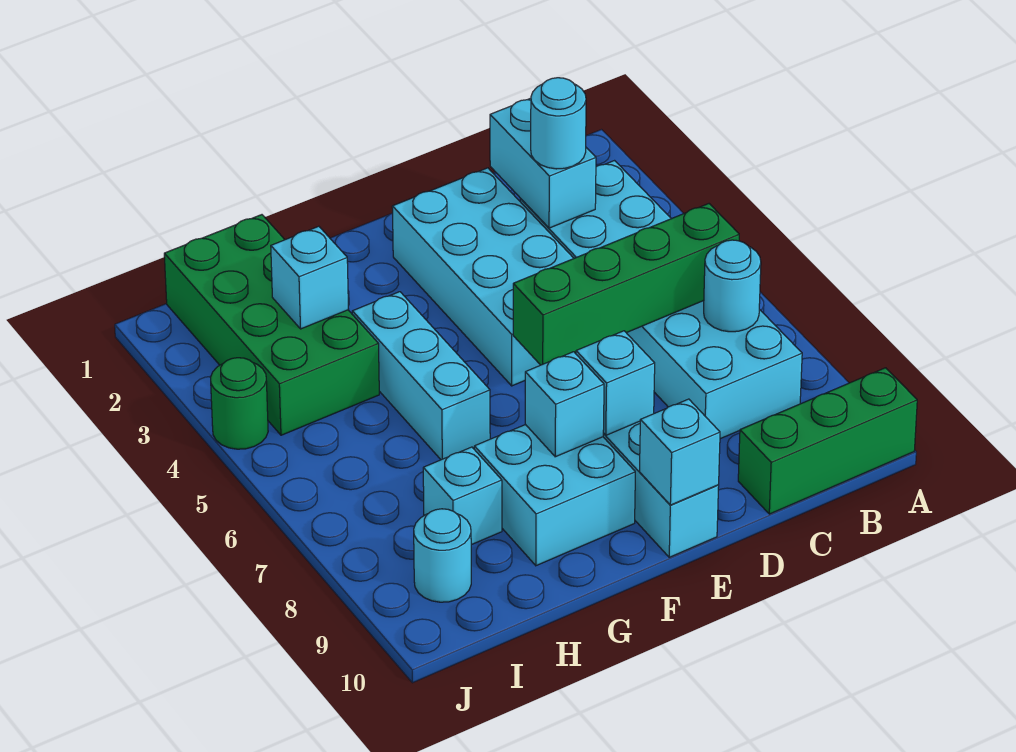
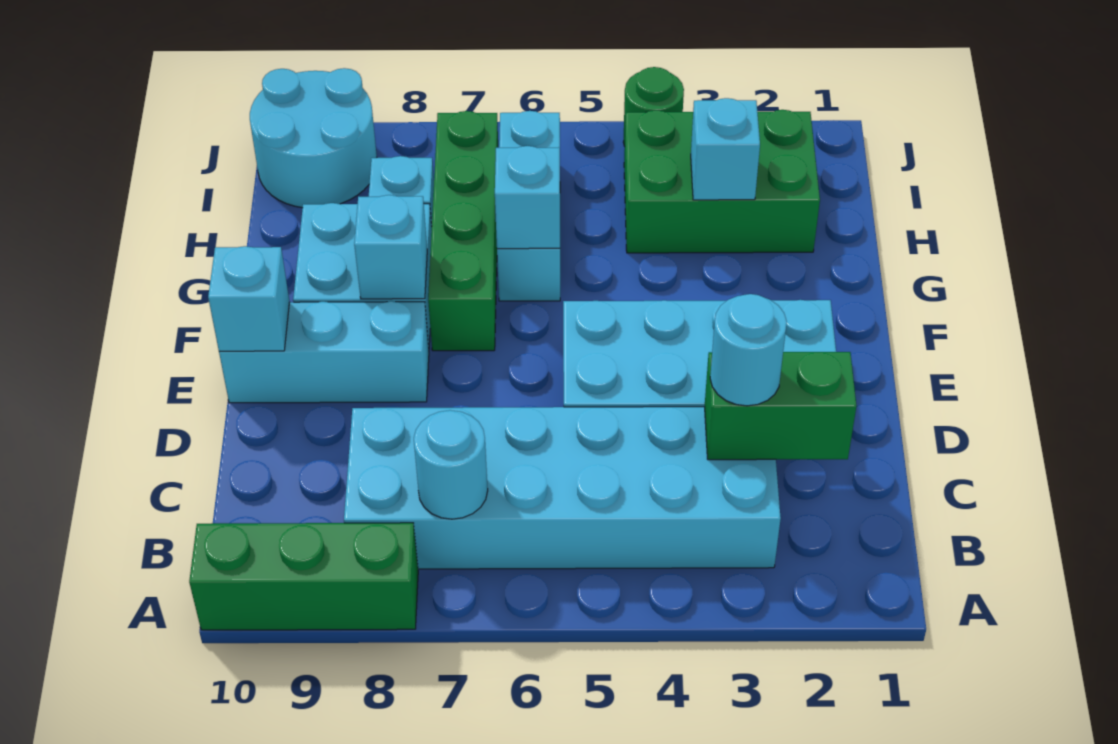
green 1x3 brick [738,368,917,514] -> green 1x3 brick turned to [189,523,418,630]
green 1x4 brick [513,204,739,365] -> green 1x4 brick moved to [428,111,498,351]
cyan 1x2 brick [490,98,596,228] -> green 1x2 brick [705,352,856,460]
cyan 1x1 brick [576,331,655,435] -> cyan 1x1 brick moved to [495,146,560,249]
cyan 1x3 brick [352,292,490,460] -> cyan 1x3 brick turned to [497,111,560,301]
green 2x4 brick [164,215,379,435] -> green 2x3 brick [624,110,820,253]
cyan 1x1 round brick [414,509,471,602] -> cyan 2x2 round brick [250,68,377,208]

